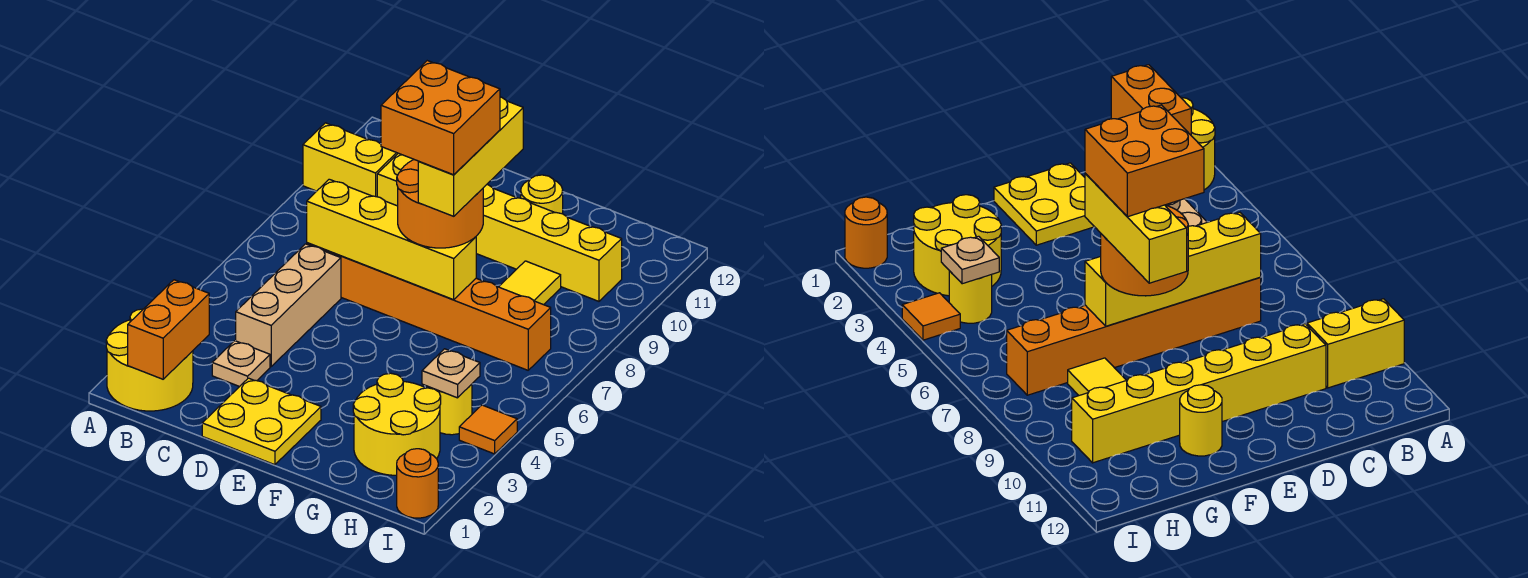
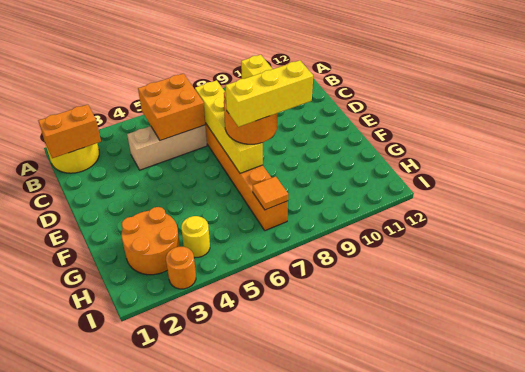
tan 1x1 plate [212,341,270,387] -> none
yellow 1x6 brick [377,153,622,301] -> none
yellow 2x2 plate [202,378,321,465] -> none
orange 2x2 brick [381,61,500,175] -> orange 2x2 brick moved to [138,74,205,141]
yellow 1x1 round brick [521,175,563,214] -> none
yellow 2x2 round brick [353,373,441,475] -> orange 2x2 round brick [121,207,180,275]
yellow 1x2 tile [499,261,561,305] -> none
tan 1x1 plate [422,349,480,398] -> none
orange 1x1 round brick [397,449,438,518] -> orange 1x1 round brick moved to [166,247,196,289]
orange 1x1 tile [459,405,517,454] -> orange 1x1 tile moved to [253,176,288,210]

